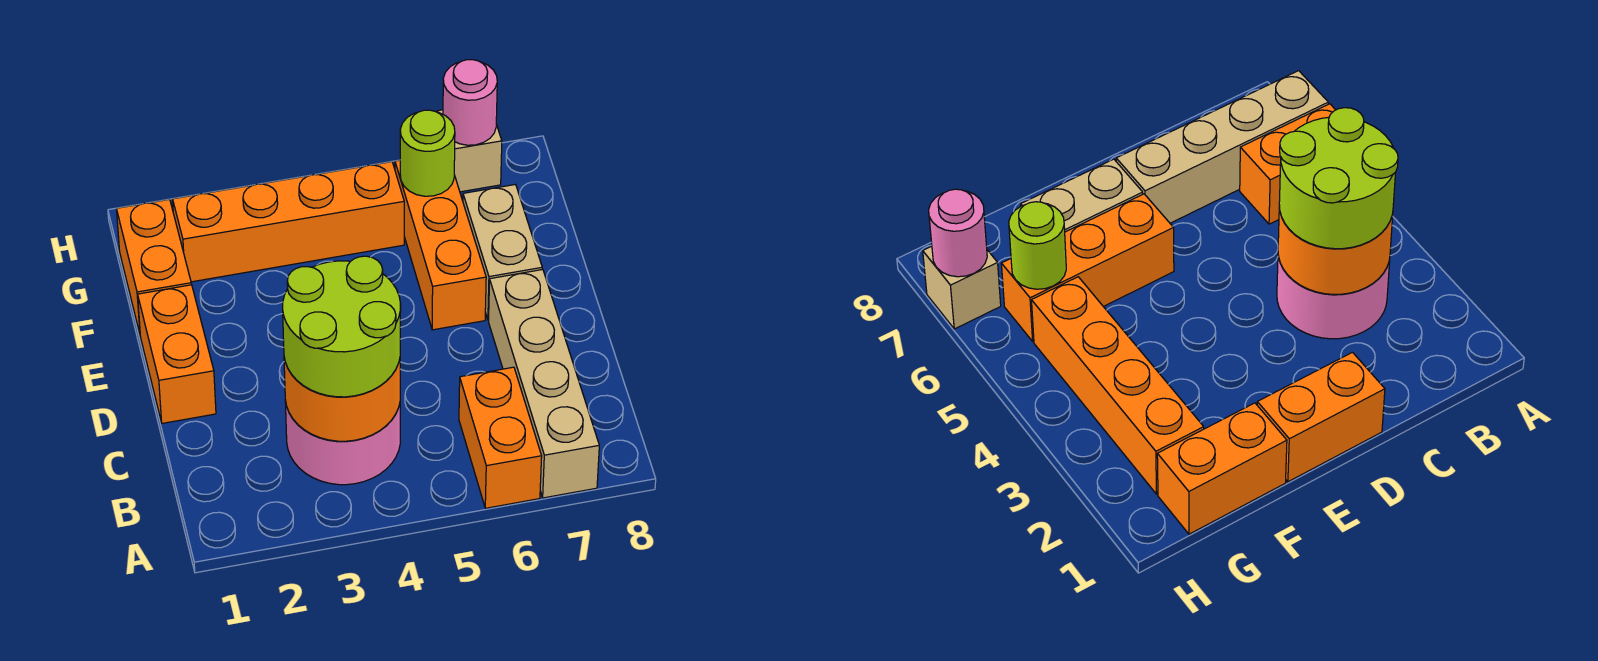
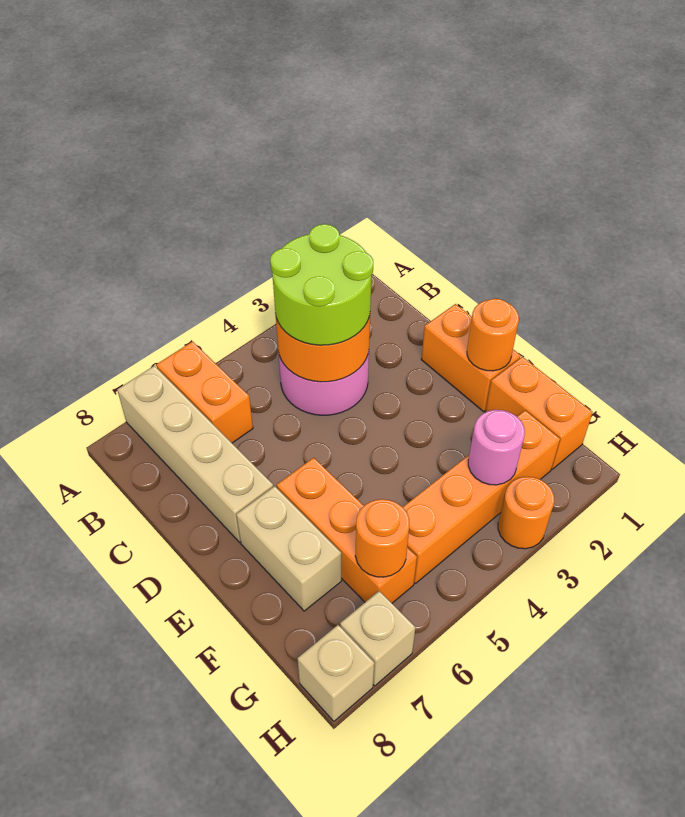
none -> orange 1x1 round brick [467,299,519,371]
lime 1x1 round brick [400,110,455,196] -> orange 1x1 round brick [355,499,409,577]
none -> orange 1x1 round brick [498,477,554,549]
pink 1x1 round brick [443,60,497,145] -> pink 1x1 round brick moved to [468,410,525,485]
none -> tan 1x1 brick [297,625,374,721]

